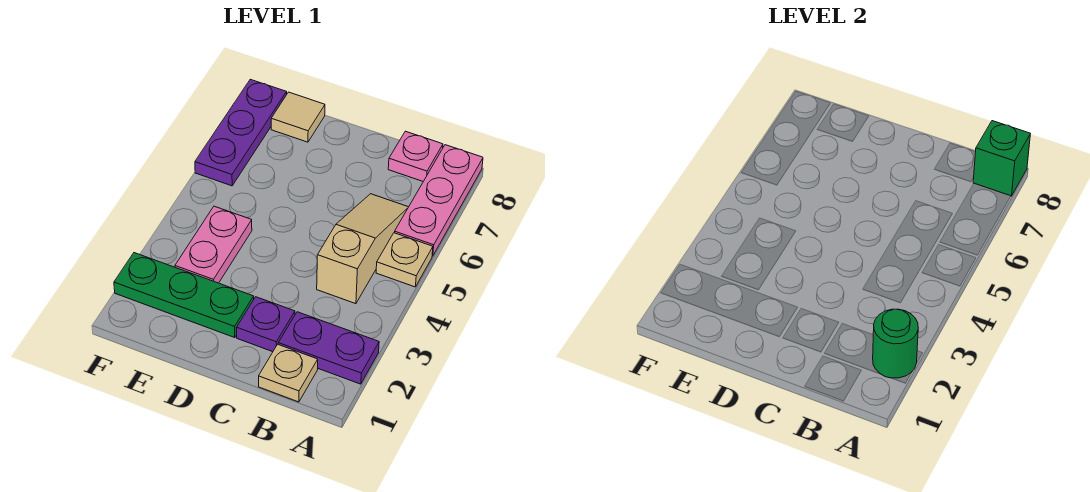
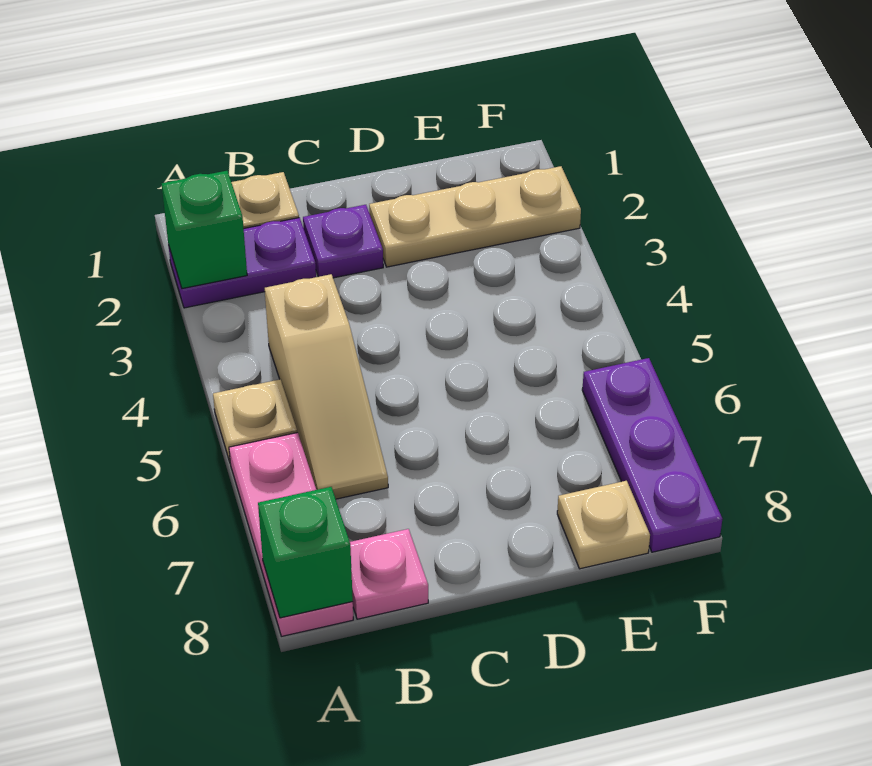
green 1x1 round brick [873,309,918,378] -> green 1x1 brick [162,171,247,289]
green 1x3 plate [114,253,254,338] -> tan 1x3 plate [369,166,581,267]
pink 1x2 plate [175,206,252,283] -> none
tan 1x1 tile [271,92,325,142] -> tan 1x1 plate [557,481,650,569]

